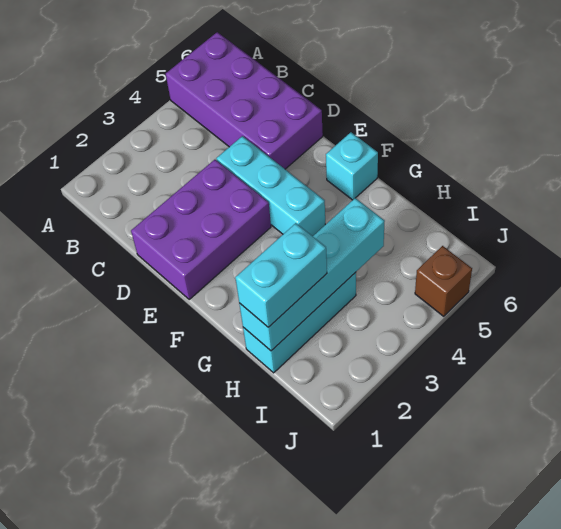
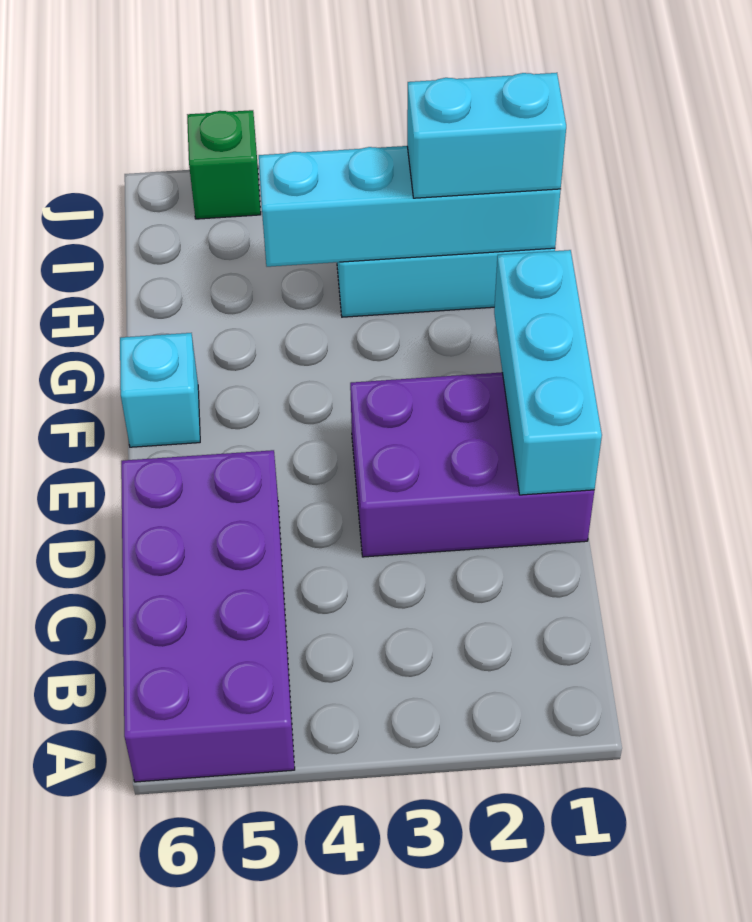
cyan 1x3 brick [216,136,325,236] -> cyan 1x3 brick moved to [494,250,602,495]
brown 1x1 brick [415,246,472,316] -> green 1x1 brick [187,110,261,219]

